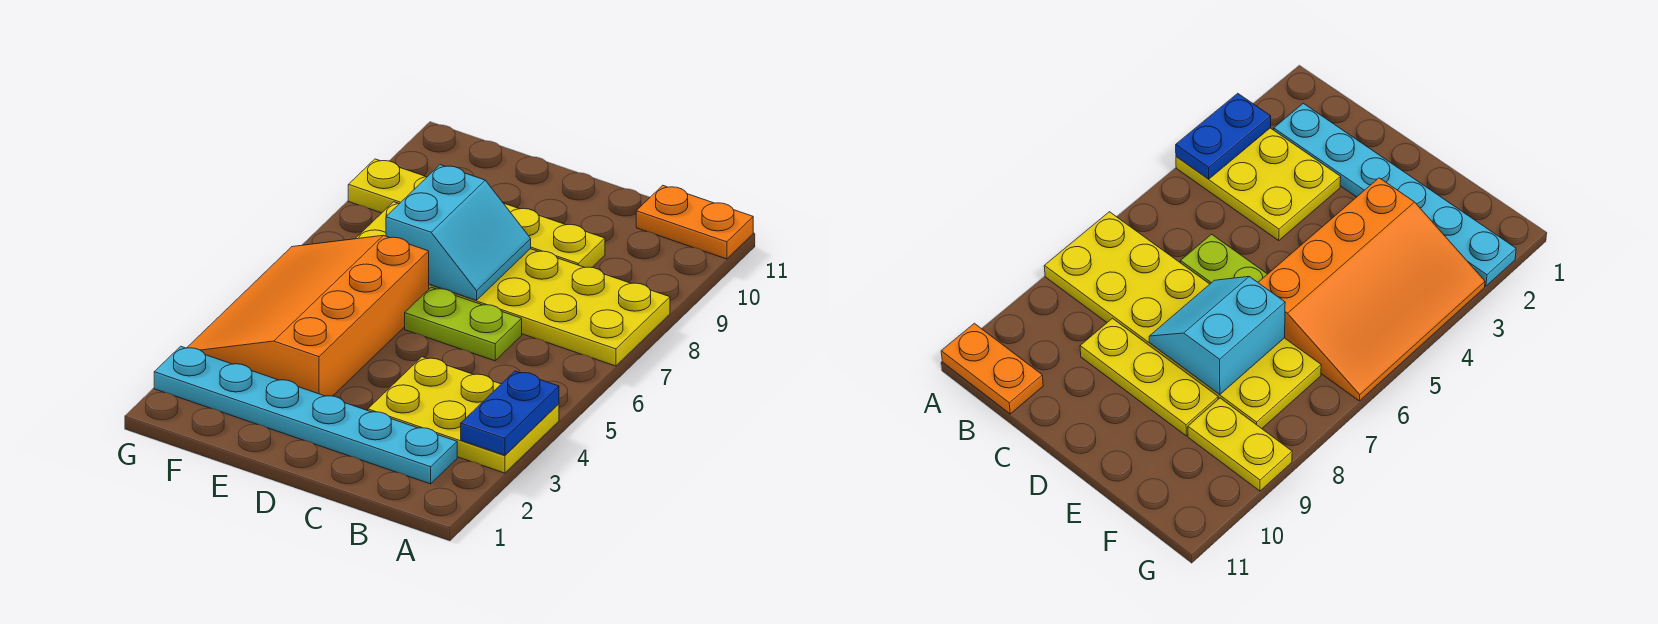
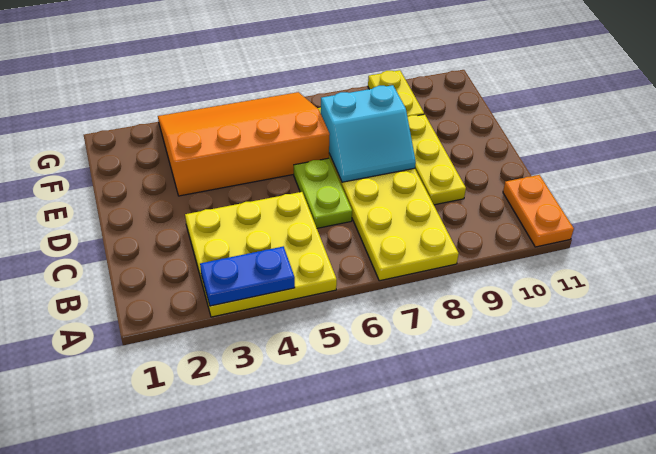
yellow 2x3 plate [368,357,559,473] -> yellow 3x3 plate [185,192,337,317]
cyan 1x6 plate [154,346,457,484] -> none

